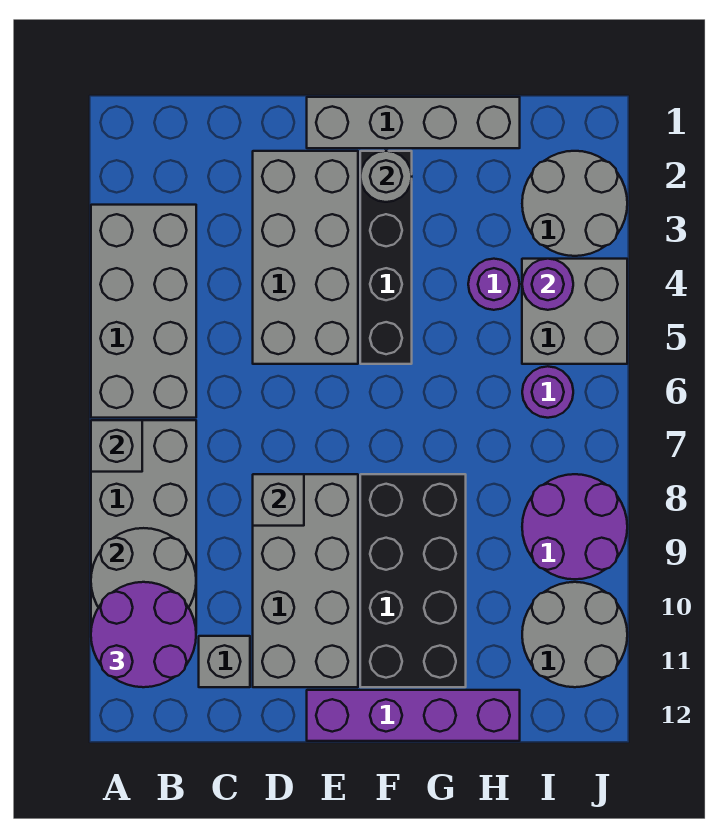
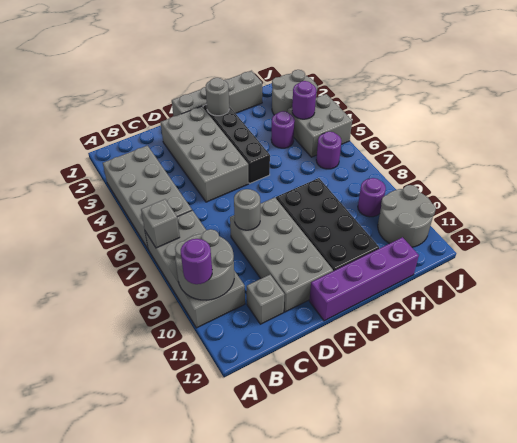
purple 2x2 round brick [91,582,196,687] -> purple 1x1 round brick [181,239,212,284]
grey 1x1 brick [253,474,304,526] -> grey 1x1 round brick [234,189,260,230]
purple 2x2 round brick [522,474,627,579] -> purple 1x1 round brick [358,178,386,217]

